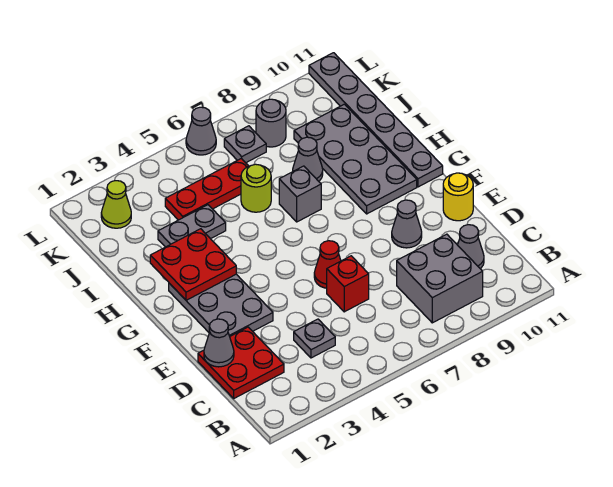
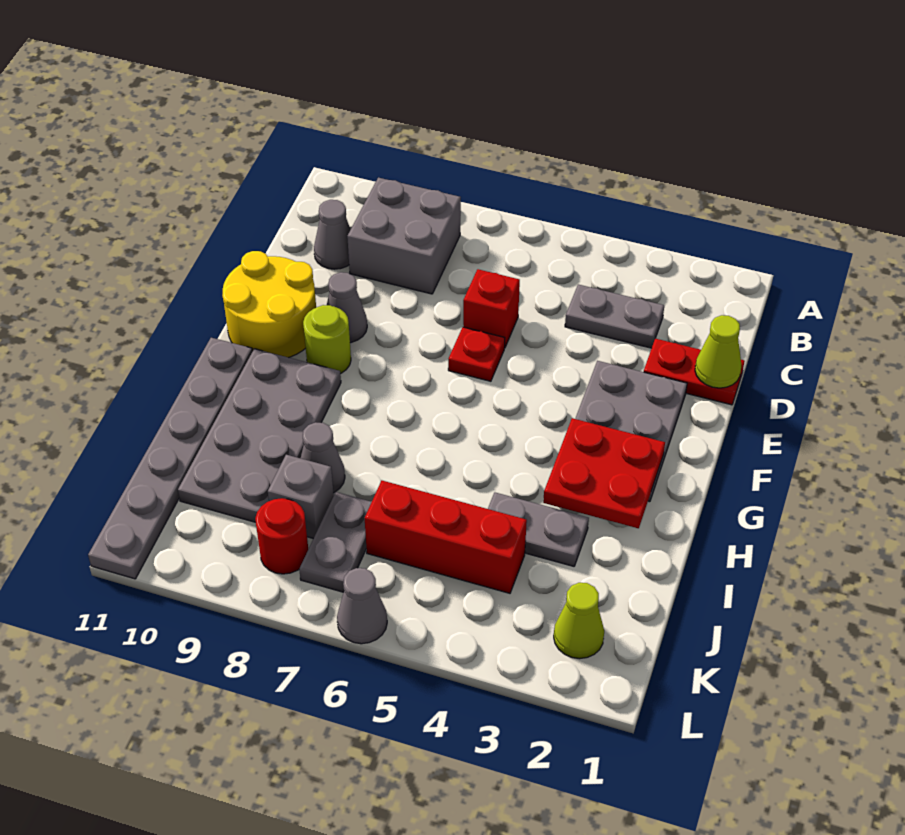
red 2x2 plate [198,327,284,398] -> red 1x2 plate [644,338,745,405]
grey 1x1 plate [294,319,335,358] -> grey 1x2 plate [565,285,664,348]
grey 1x1 cone [204,319,234,367] -> lime 1x1 cone [695,315,741,388]
red 1x1 cone [314,241,341,288] -> red 1x1 plate [448,327,505,381]
yellow 1x1 round brick [443,173,473,221] -> yellow 2x2 round brick [222,251,316,358]
grey 1x1 brick [279,166,321,222] -> grey 1x1 brick moved to [268,455,334,539]
lime 1x1 round brick [241,164,271,212] -> lime 1x1 round brick moved to [303,305,351,374]
red 1x3 plate [165,158,248,220] -> red 1x3 brick [365,480,527,593]
grey 1x1 plate [224,126,266,163] -> grey 1x2 plate [299,492,371,592]
grey 1x1 round brick [256,99,286,147] -> red 1x1 round brick [255,498,308,574]

